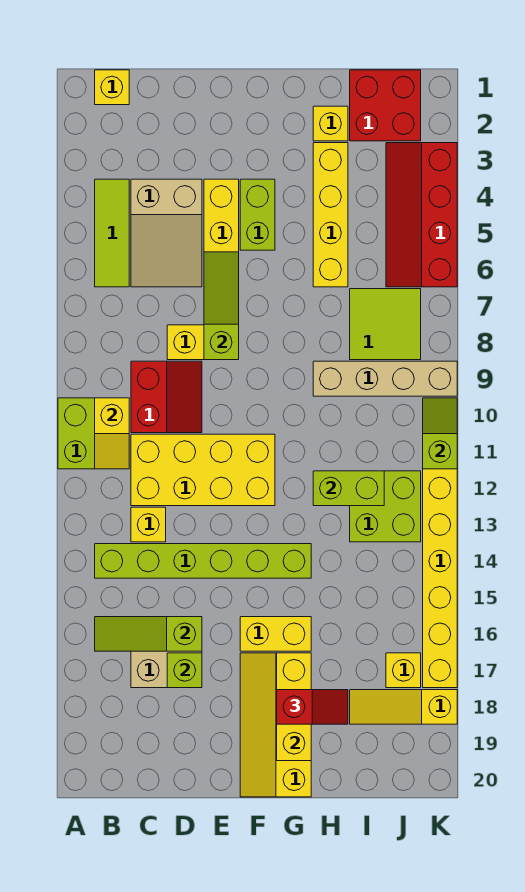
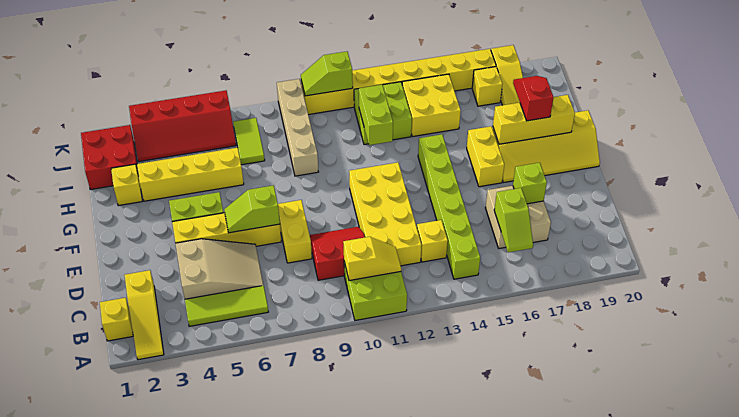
none -> yellow 1x3 slope [125,270,164,360]
lime 1x3 slope [95,617,202,651] -> lime 1x2 slope [494,188,533,252]
lime 1x3 slope [204,252,239,360] -> lime 1x2 slope [224,185,280,233]
lime 2x2 tile [350,289,421,360] -> lime 1x2 tile [233,118,265,165]
none -> yellow 2x2 brick [402,74,461,137]

